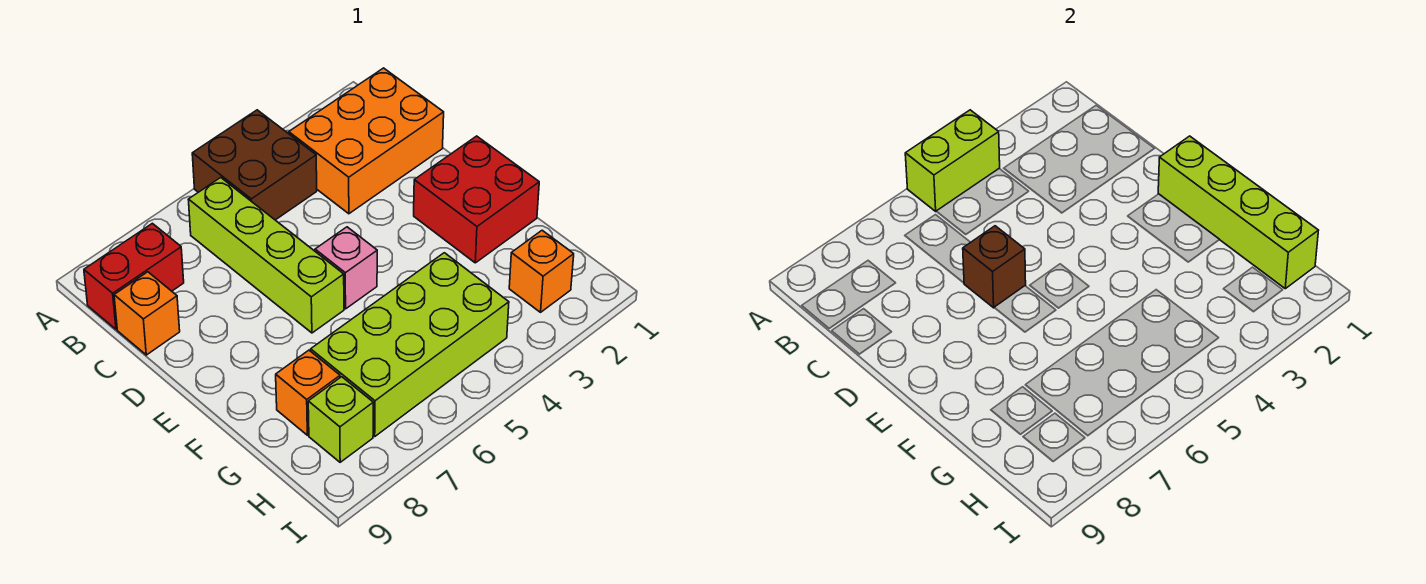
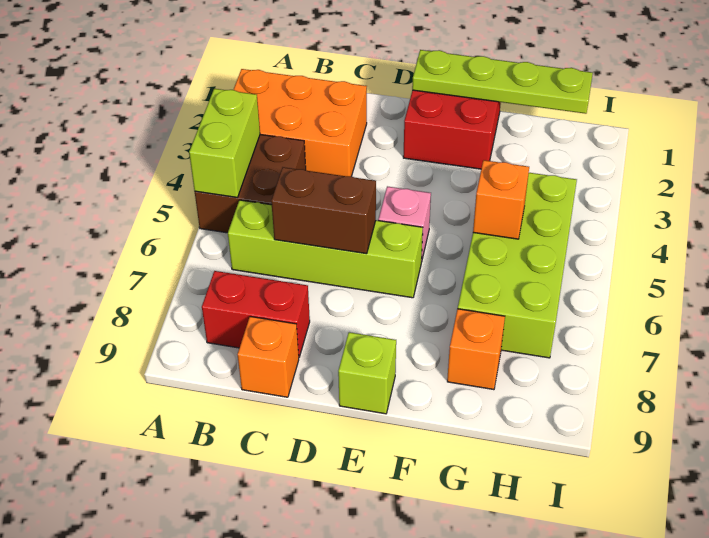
orange 2x3 brick [289,68,444,214] -> orange 2x3 brick turned to [234,69,367,176]
red 1x2 brick [84,223,184,329] -> red 1x2 brick turned to [202,271,310,357]
brown 1x1 brick [963,226,1026,308] -> brown 1x2 brick [271,167,376,254]
lime 1x4 brick [1158,136,1319,289] -> lime 1x4 plate [412,50,593,114]
orange 1x1 brick [509,230,574,312] -> orange 1x1 brick moved to [473,160,529,239]
lime 1x1 brick [308,377,373,462] -> lime 1x1 brick moved to [338,332,396,414]

